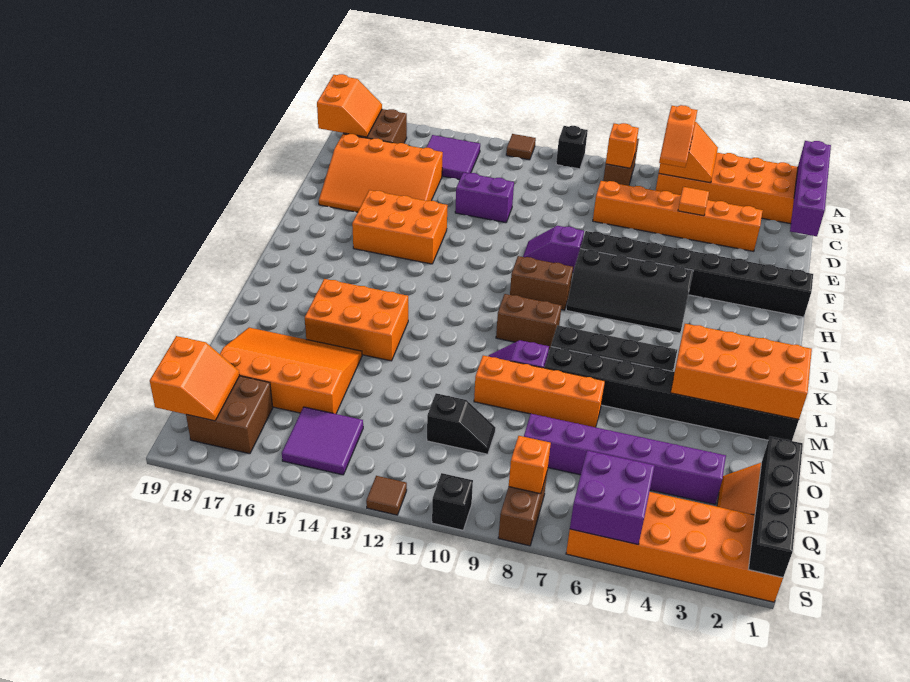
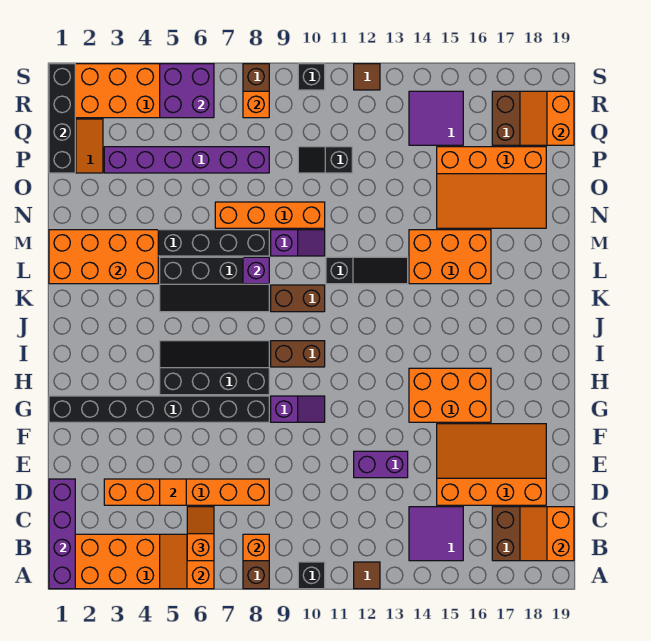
none -> purple 1x1 brick [243,257,269,284]
none -> black 1x3 slope [326,257,408,284]

